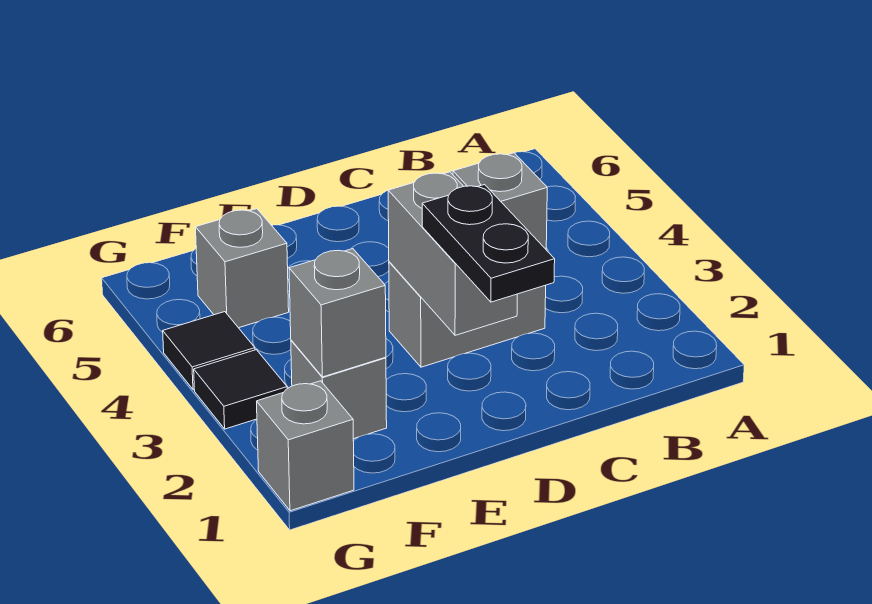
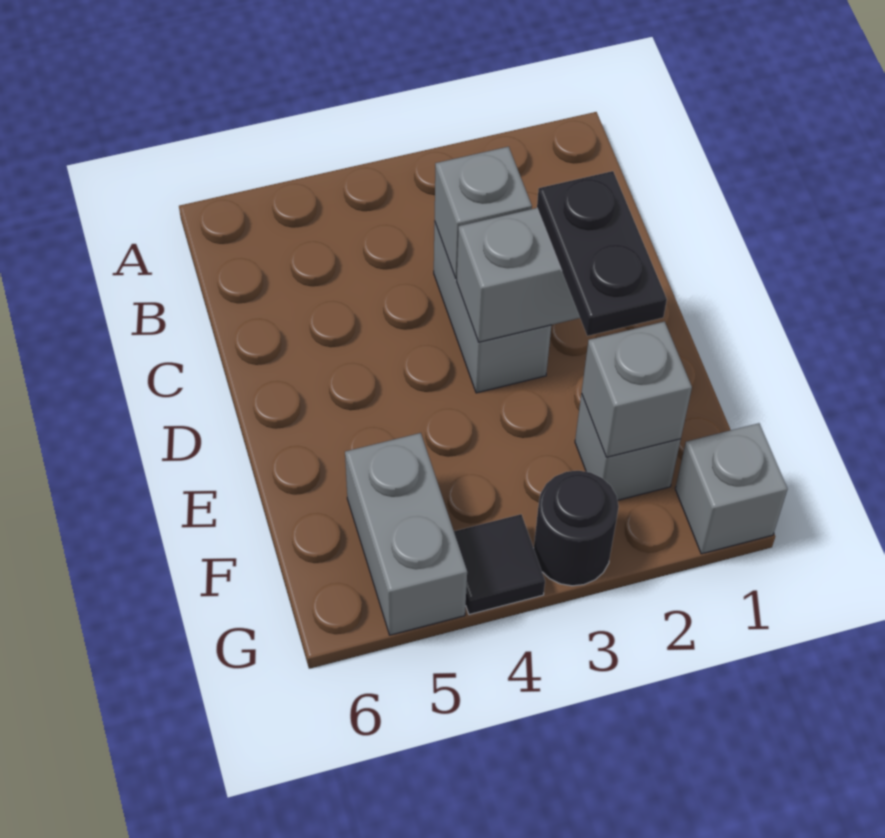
black 1x2 plate [422,185,555,302] -> black 1x2 plate turned to [537,171,667,336]
grey 1x1 brick [196,209,289,328] -> grey 1x2 brick [345,433,467,635]
black 1x1 tile [194,350,287,429] -> black 1x1 round brick [534,471,619,586]

